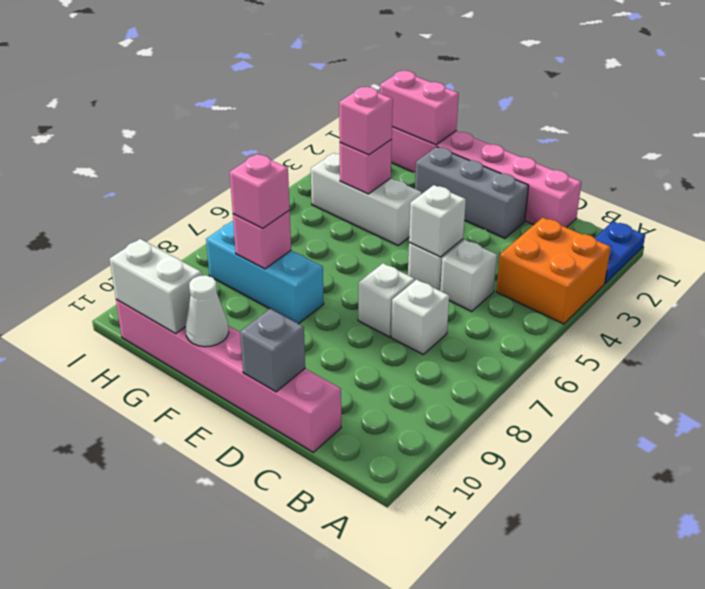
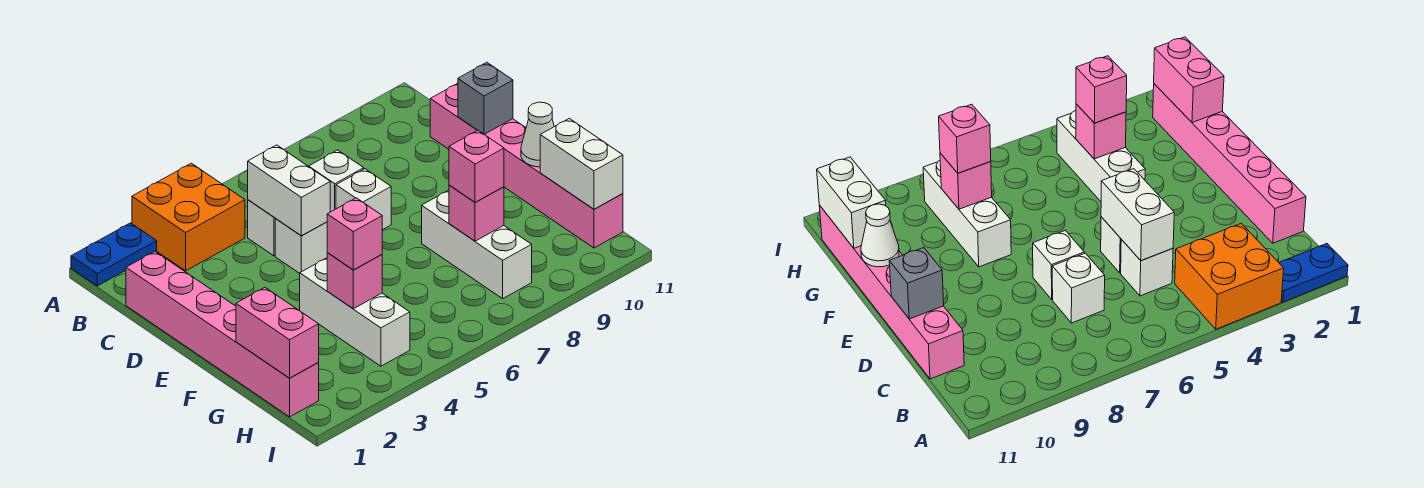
grey 1x3 brick [415,147,529,238] -> none
white 1x1 brick [409,185,466,257] -> white 1x2 brick [248,145,330,236]
cyan 1x3 brick [206,221,324,324] -> white 1x3 brick [422,190,532,299]

